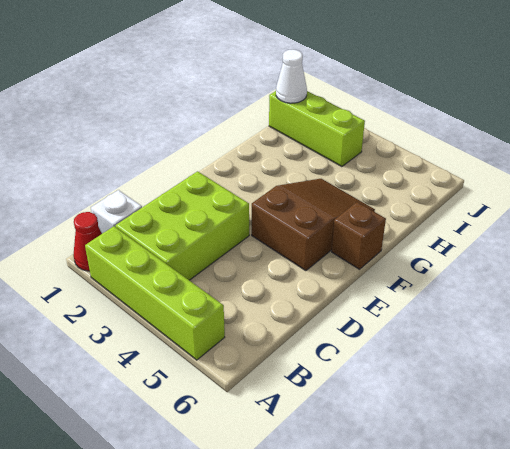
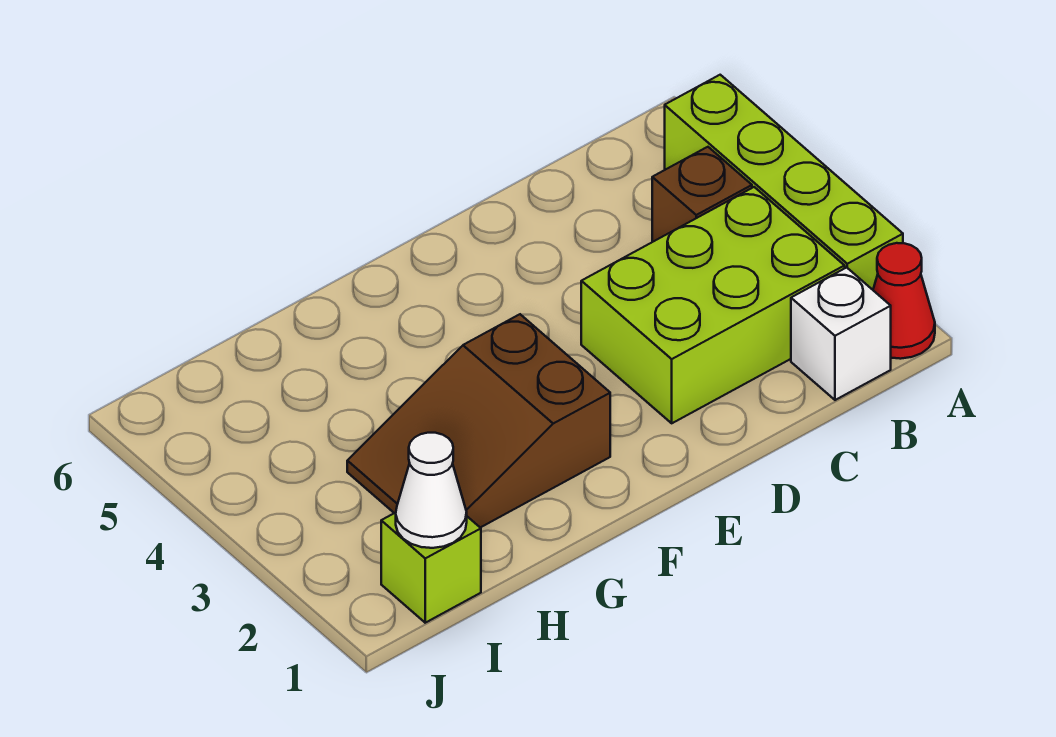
brown 2x3 slope [252,179,375,271] -> brown 2x3 slope moved to [347,314,610,528]
brown 1x1 brick [332,202,386,269] -> brown 1x1 brick moved to [652,147,752,242]
lime 1x3 brick [269,91,365,167] -> lime 1x1 brick [381,513,481,623]

